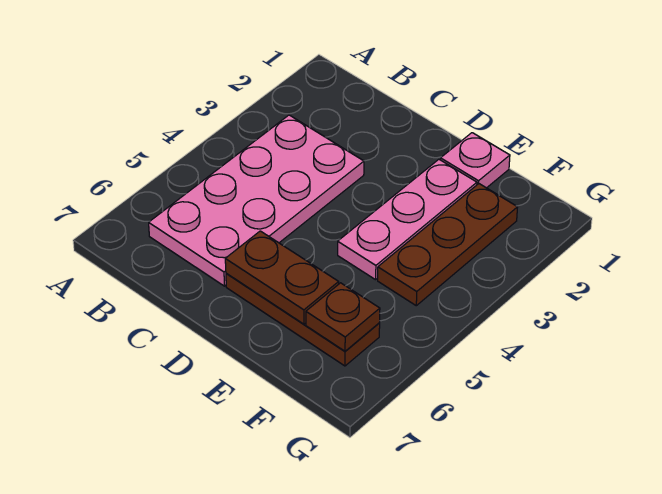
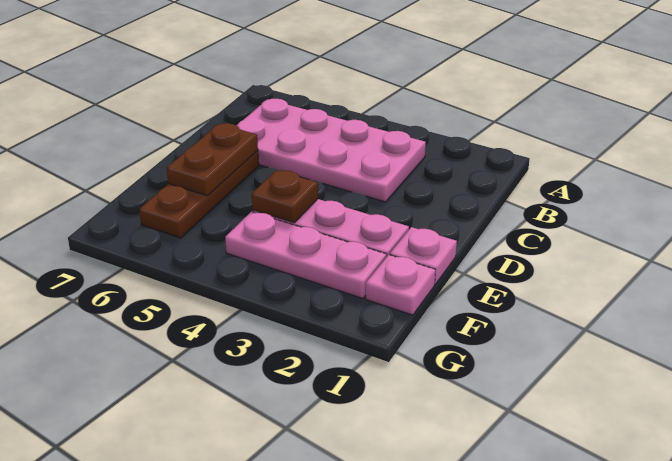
none -> pink 1x1 plate [366,255,435,315]
brown 1x3 plate [378,184,518,306] -> pink 1x3 plate [225,212,386,298]
brown 1x1 plate [306,283,380,351] -> brown 1x1 plate moved to [252,170,318,223]

